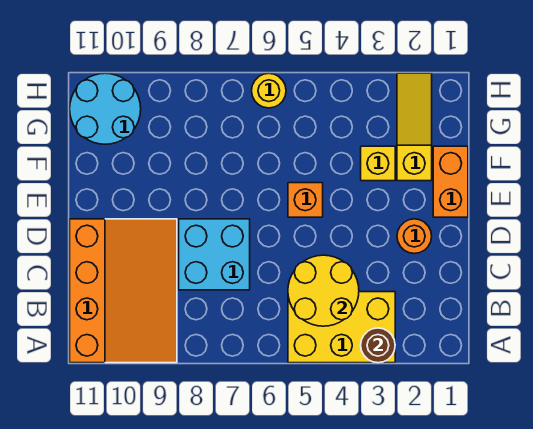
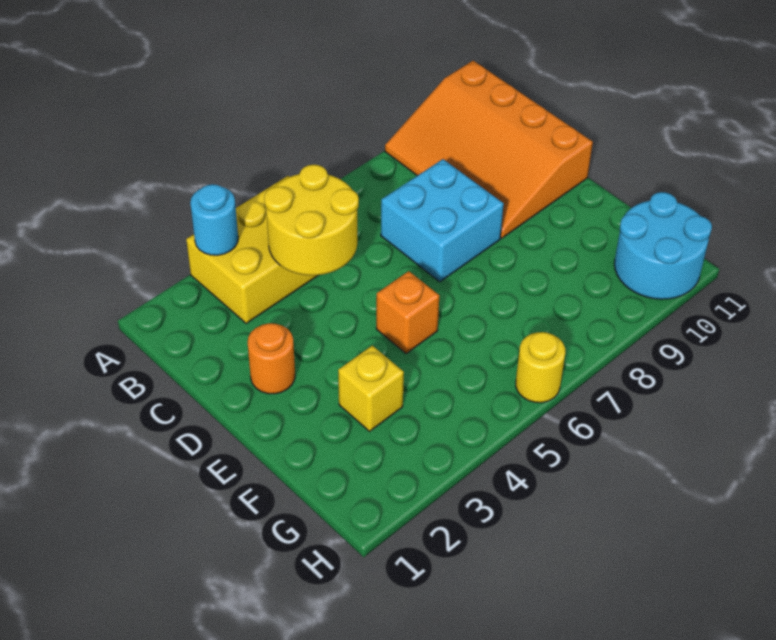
brown 1x1 round brick [361,328,395,363] -> cyan 1x1 round brick [190,184,238,255]
orange 1x2 brick [433,146,468,217] -> none
yellow 1x3 slope [397,73,432,181] -> none

